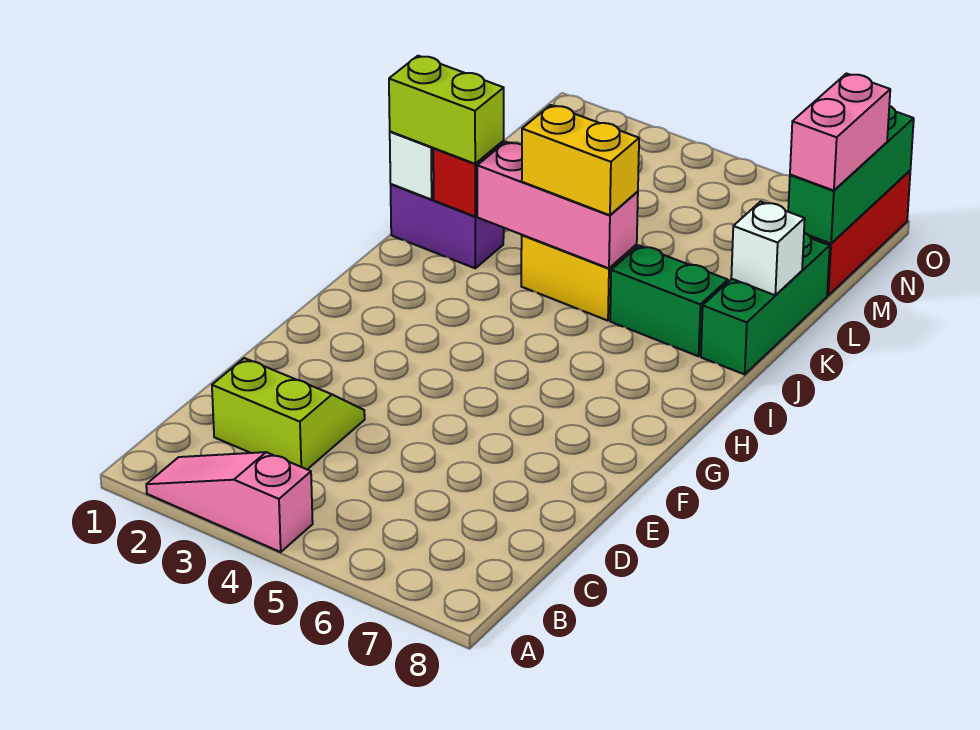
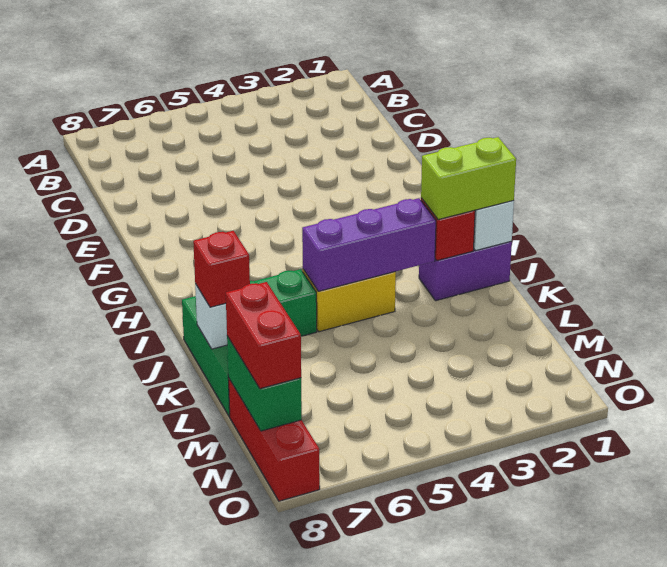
pink 1x3 slope [146,452,313,552] -> none
lime 2x2 slope [212,358,365,469] -> none
pink 1x3 brick [477,142,638,268] -> purple 1x3 brick [302,198,436,291]
yellow 1x2 brick [522,105,639,215] -> none
none -> red 1x1 brick [193,231,250,307]
green 1x3 brick [788,106,914,243] -> green 1x2 brick [227,336,302,431]
pink 1x2 brick [790,74,890,191] -> red 1x2 brick [226,282,301,389]

